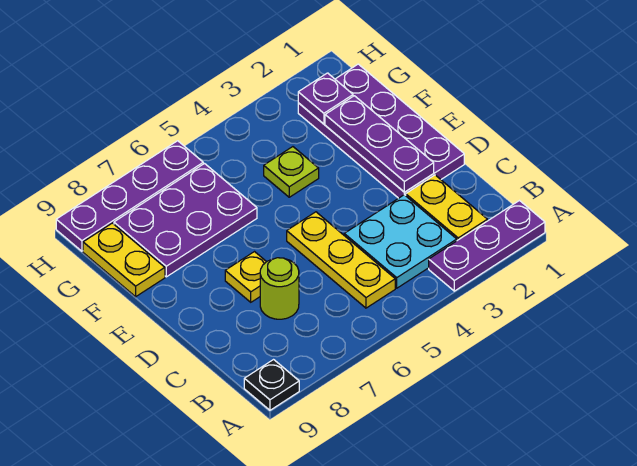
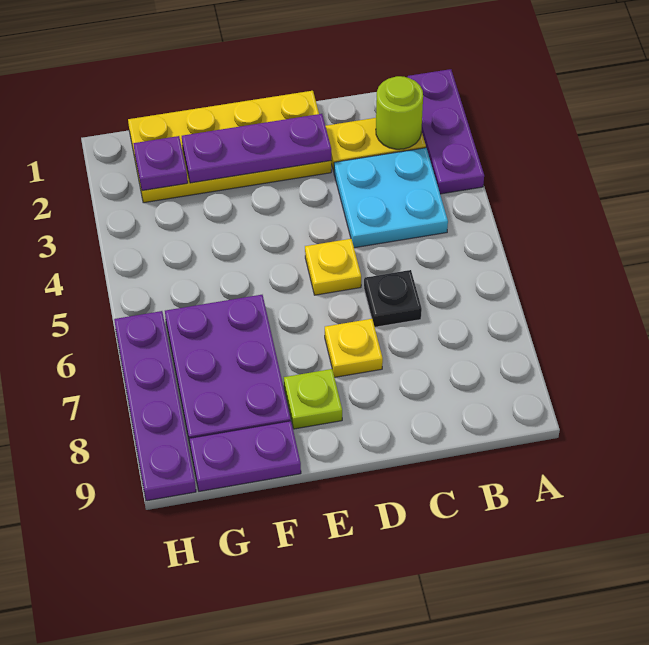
black 1x1 plate [244,360,299,410] -> black 1x1 plate moved to [364,270,422,327]
yellow 1x3 plate [287,212,395,308] -> yellow 1x1 plate [305,239,361,295]
lime 1x1 round brick [260,258,299,319] -> lime 1x1 round brick moved to [376,76,423,149]
purple 2x4 plate [298,64,464,198] -> yellow 2x4 plate [128,91,331,203]
lime 1x1 plate [264,147,319,197] -> lime 1x1 plate moved to [284,369,342,429]
yellow 1x2 plate [83,223,165,297] -> purple 1x2 plate [189,421,301,491]

